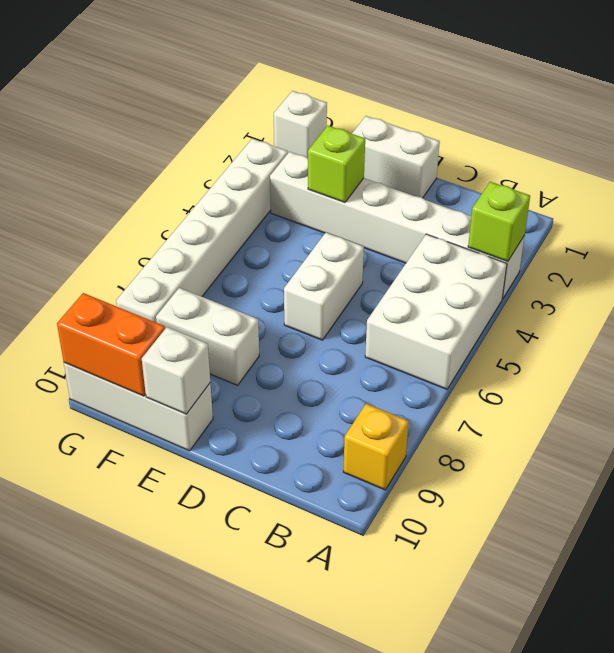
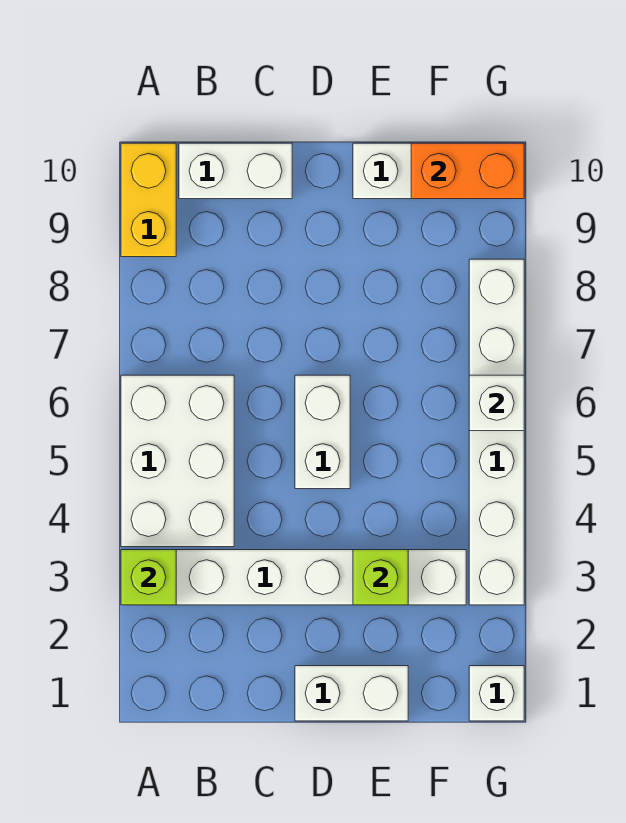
yellow 1x1 brick [343,404,409,490] -> yellow 1x2 brick [121,143,176,257]
white 1x2 brick [156,288,259,385] -> white 1x2 brick moved to [179,143,292,199]
white 1x1 brick [142,327,210,414] -> white 1x1 brick moved to [469,375,524,431]

